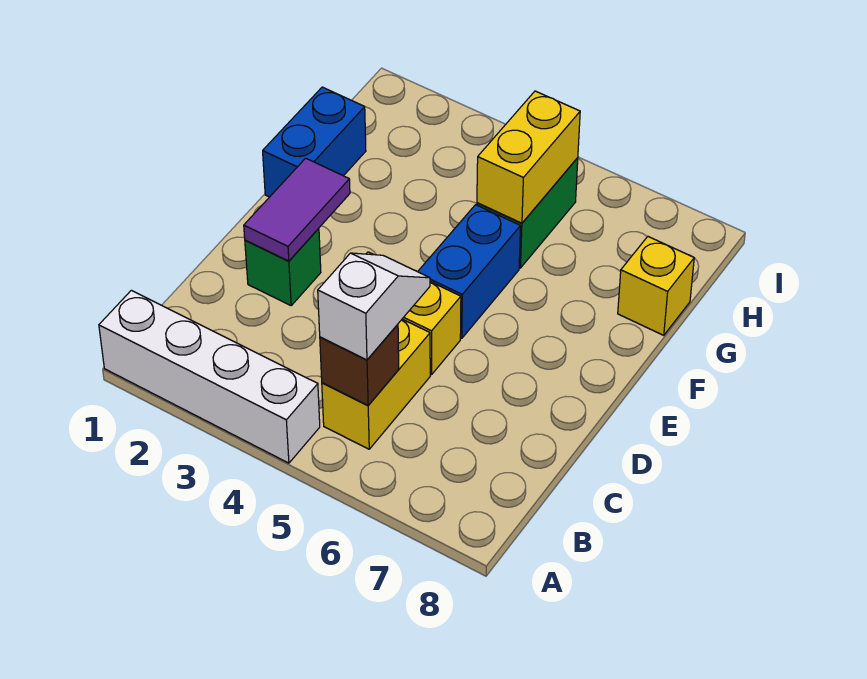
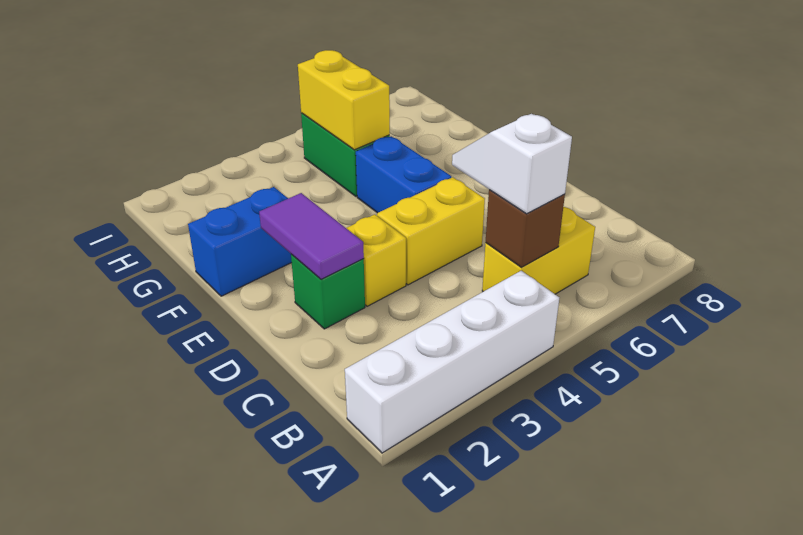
yellow 1x2 brick [322,319,430,449] -> yellow 1x2 brick turned to [482,207,595,294]
blue 1x2 brick [263,87,366,197] -> blue 1x2 brick turned to [188,187,292,296]
yellow 1x1 brick [618,237,694,335] -> yellow 1x1 brick moved to [346,214,406,306]

